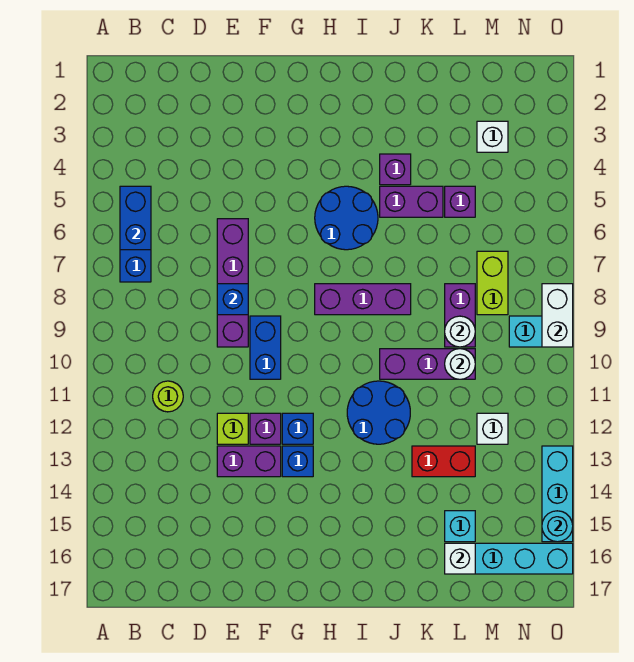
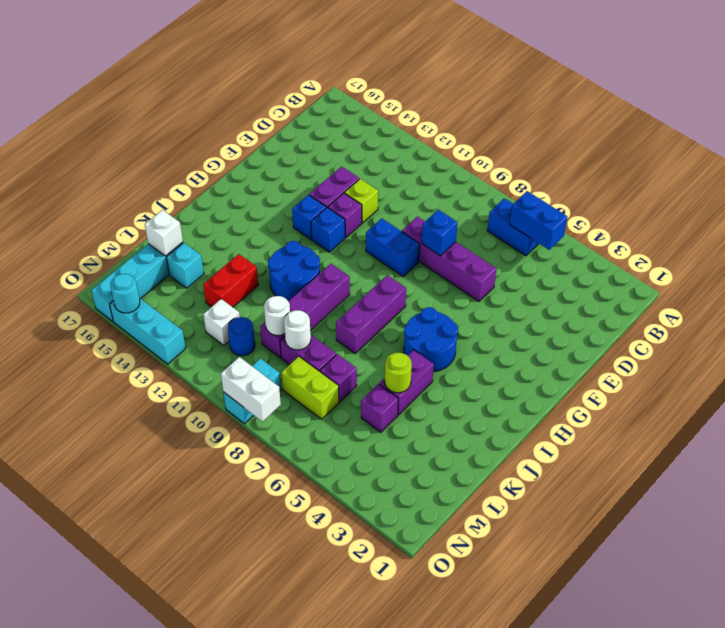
lime 1x1 round brick [153,381,183,412] -> lime 1x1 round brick moved to [385,353,412,393]
purple 1x1 brick [380,154,411,185] -> purple 1x1 brick moved to [320,354,357,402]
purple 1x3 brick [380,349,475,379] -> purple 1x4 brick [260,264,350,358]
white 1x1 brick [477,121,508,152] -> none
none -> blue 1x1 round brick [228,317,255,356]

